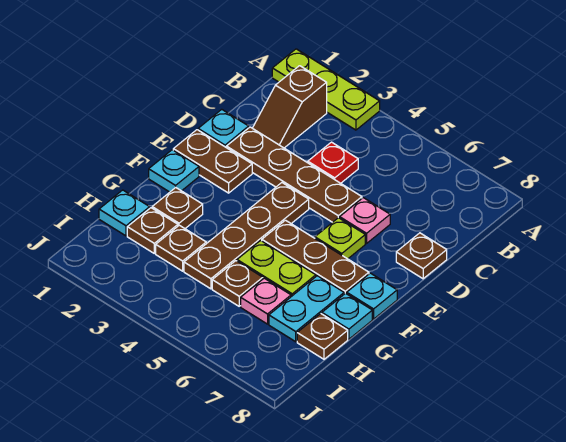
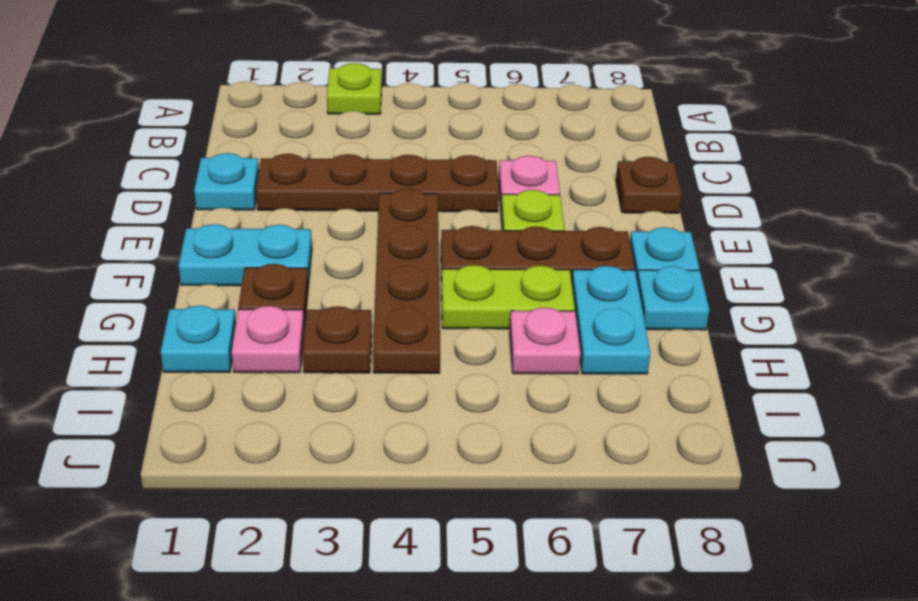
lime 1x3 plate [272,49,380,130] -> lime 1x1 plate [327,63,382,114]
brown 1x2 slope [253,66,327,148] -> none
red 1x1 plate [308,142,358,183] -> none
brown 1x2 plate [173,130,252,193] -> none
cyan 1x1 plate [149,150,199,192] -> cyan 1x2 plate [179,224,312,286]
brown 1x1 plate [127,208,178,253] -> pink 1x1 plate [232,306,304,373]
brown 1x1 plate [212,261,263,306] -> none
brown 1x1 plate [297,314,348,359] -> none

